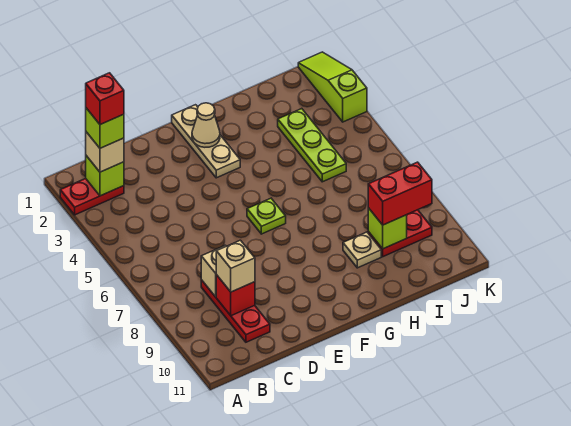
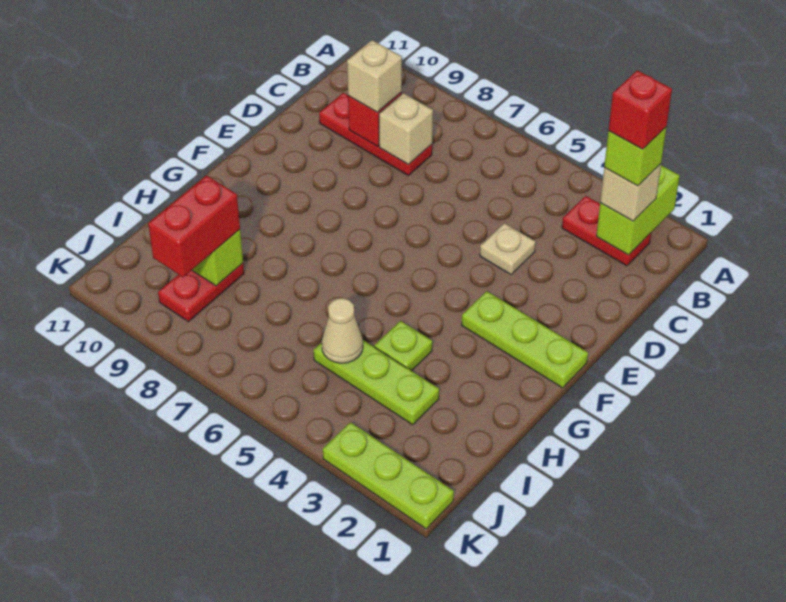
red 1x2 plate [60,178,124,215] -> red 1x2 plate turned to [562,196,651,266]
lime 1x1 brick [86,156,124,196] -> lime 1x2 brick [596,166,680,255]
tan 1x3 plate [172,105,240,178] -> lime 1x3 plate [461,291,588,388]
tan 1x1 cone [192,103,220,147] -> tan 1x1 cone moved to [322,298,363,363]
lime 1x1 plate [247,198,286,234] -> lime 1x1 plate moved to [374,321,432,371]
tan 1x1 plate [343,232,381,268] -> tan 1x1 plate moved to [480,223,536,275]
lime 1x3 slope [298,52,367,122] -> lime 1x3 plate [323,422,454,529]

